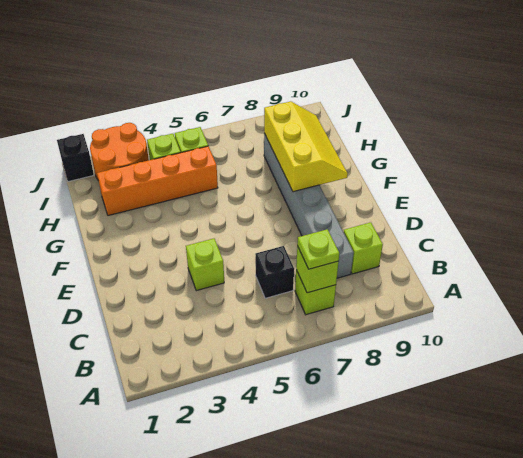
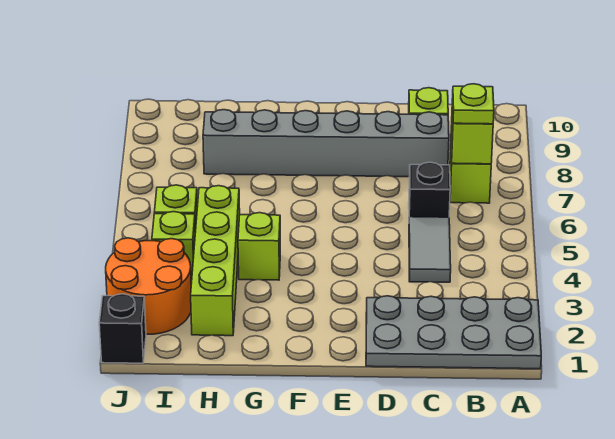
none -> grey 2x4 plate [366,296,541,369]
none -> grey 1x2 tile [409,217,451,282]
lime 1x1 brick [186,239,224,291] -> lime 1x1 brick moved to [238,213,280,280]
yellow 2x3 slope [264,101,348,192] -> none
orange 1x4 brick [97,146,218,216] -> lime 1x4 brick [191,186,240,336]

